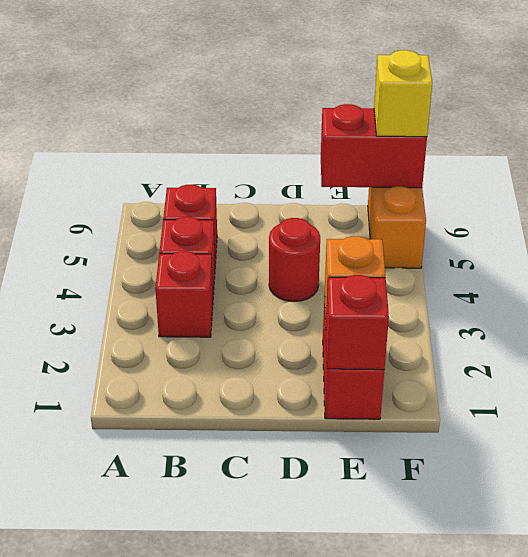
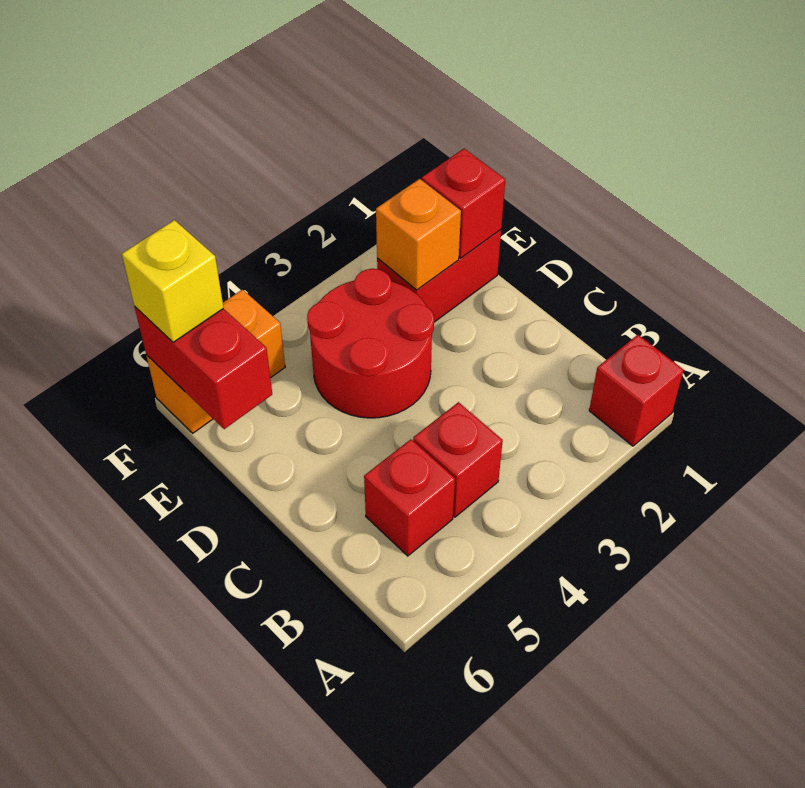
red 1x1 brick [155,251,213,337] -> red 1x1 brick moved to [589,335,684,446]
red 1x1 round brick [269,218,320,302] -> red 2x2 round brick [307,269,434,418]

